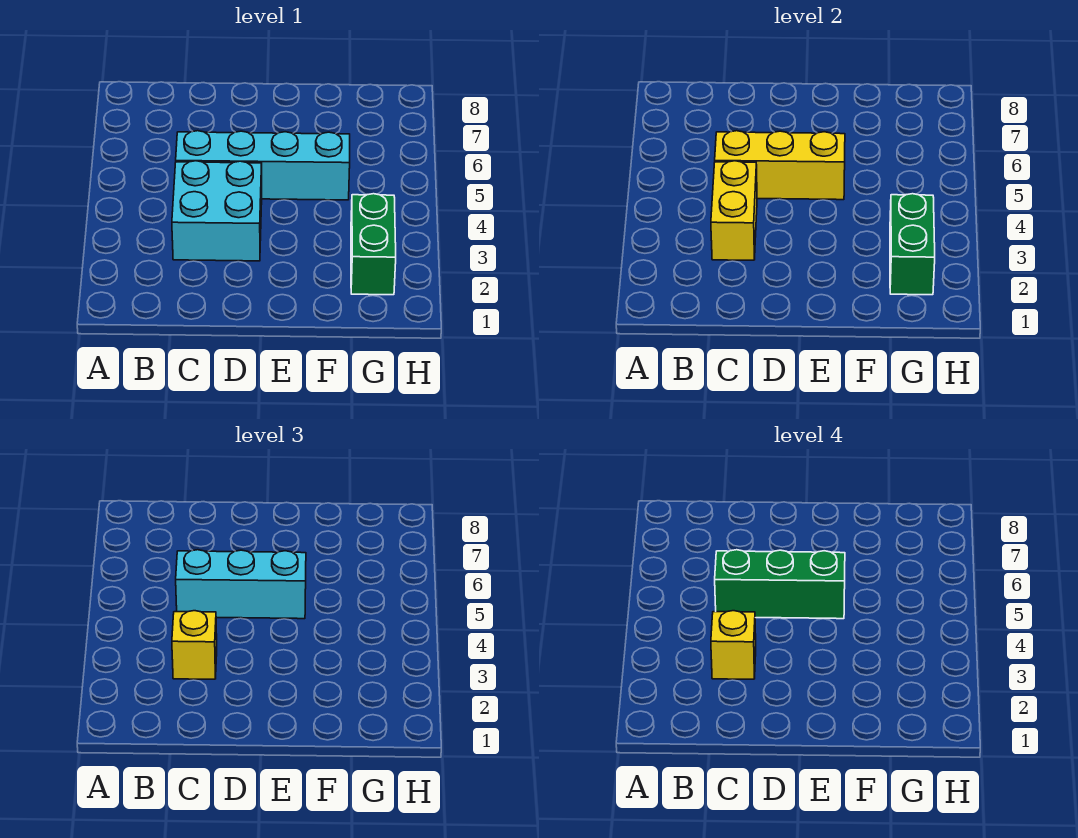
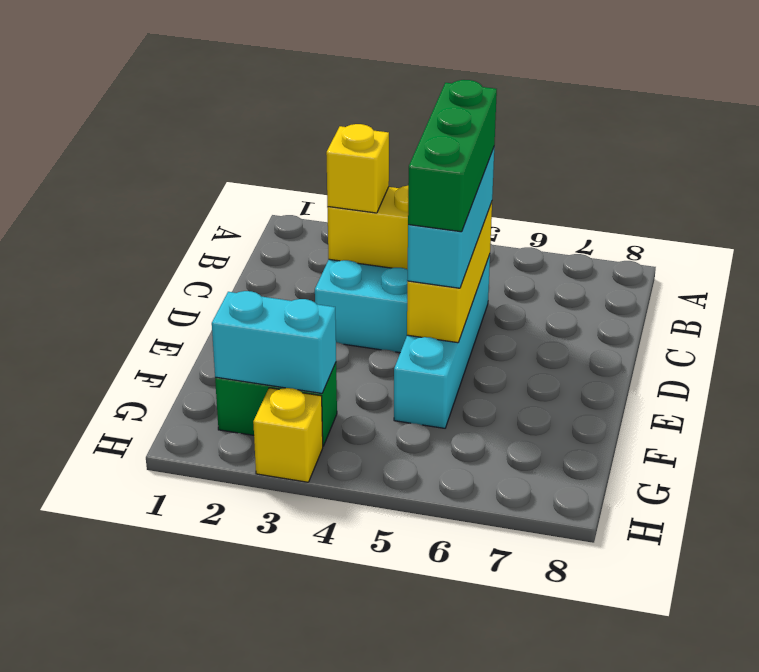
yellow 1x1 brick [711,611,756,679] -> yellow 1x1 brick moved to [253,388,323,482]
green 1x2 brick [890,194,935,295] -> cyan 1x2 brick [212,291,336,393]

